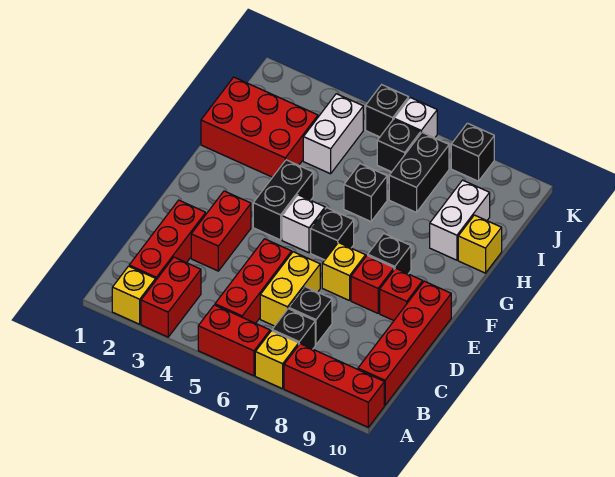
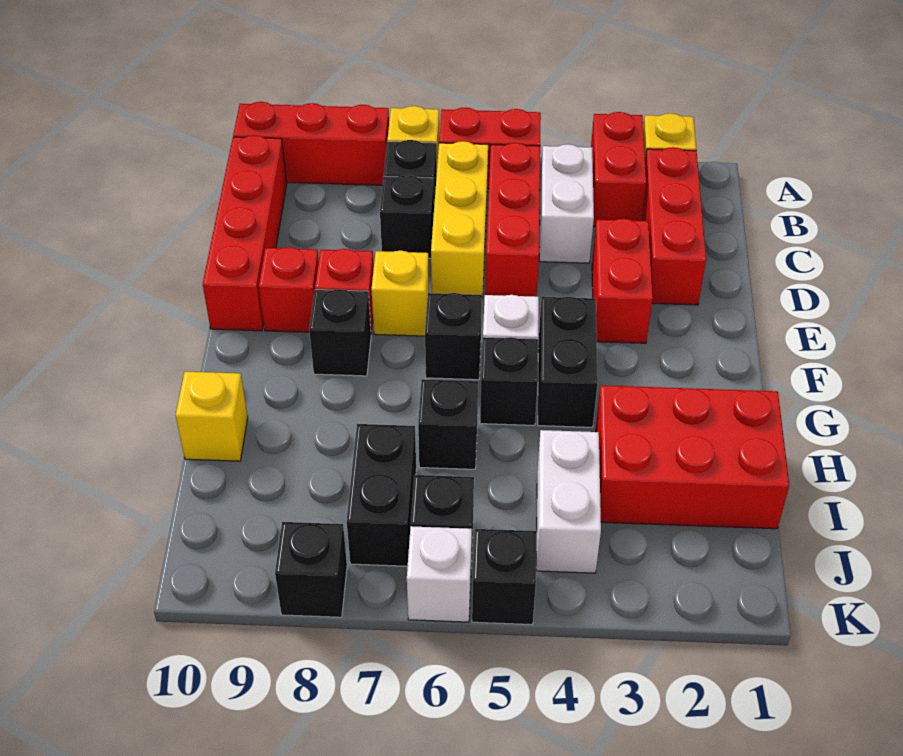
yellow 1x2 brick [260,252,320,326] -> yellow 1x3 brick [431,141,488,298]
none -> black 1x1 brick [480,337,538,425]
white 1x2 brick [430,180,490,260] -> white 1x2 brick moved to [539,144,594,263]

